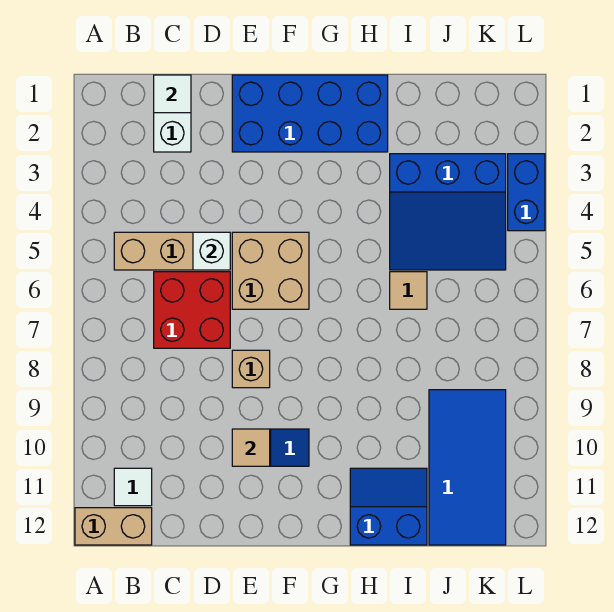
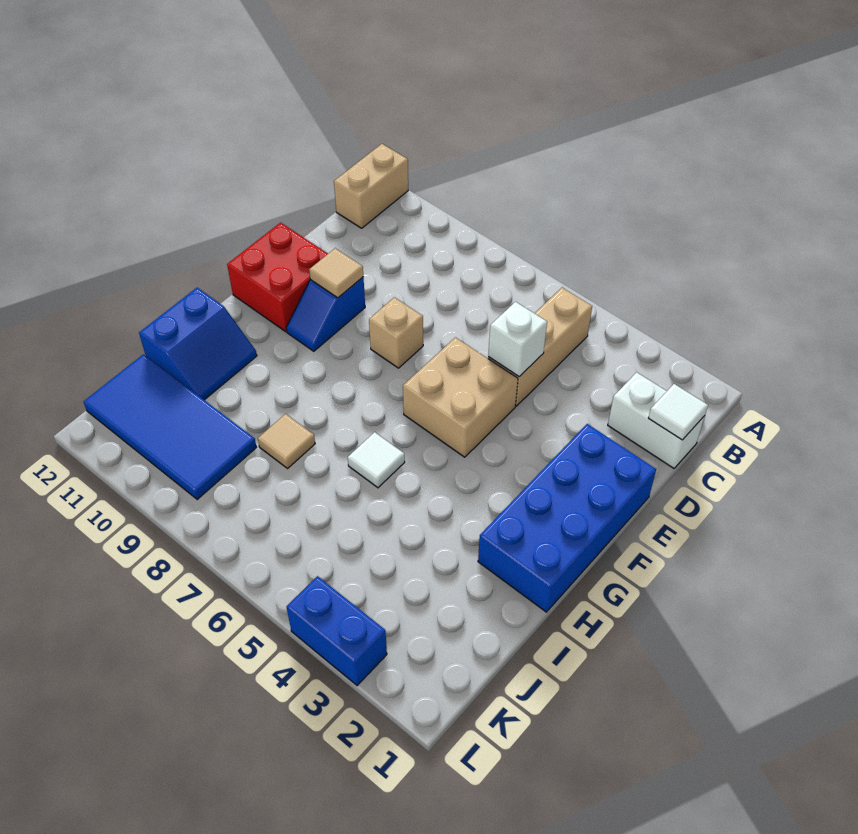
white 1x1 tile [114,468,152,506] -> white 1x1 tile moved to [348,432,405,488]
red 2x2 brick [154,272,230,348] -> red 2x2 brick moved to [227,223,328,332]
blue 3x3 slope [390,154,506,270] -> none
tan 1x1 tile [390,272,427,309] -> tan 1x1 tile moved to [258,414,315,468]

